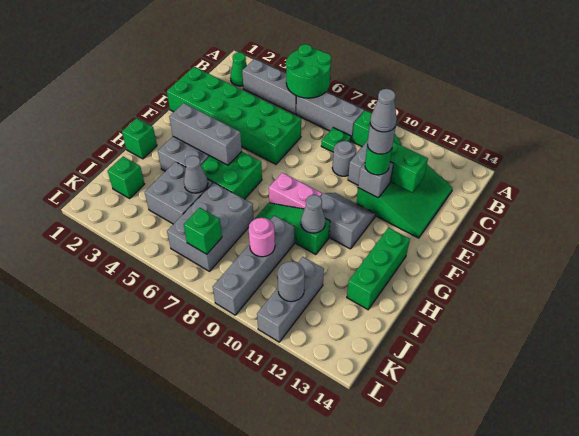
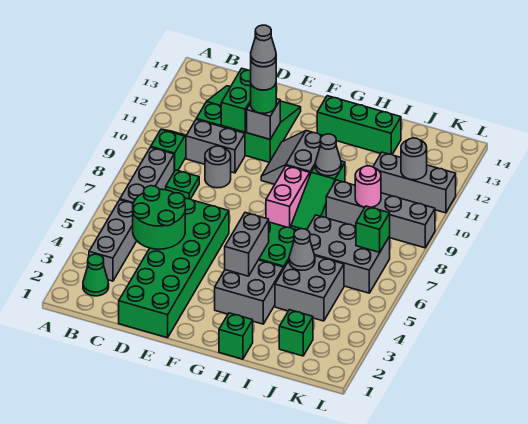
green 2x2 round brick [286,44,331,98] -> green 2x2 round brick moved to [133,186,185,249]
grey 1x3 brick [169,103,242,165] -> grey 1x2 brick [225,213,269,276]

